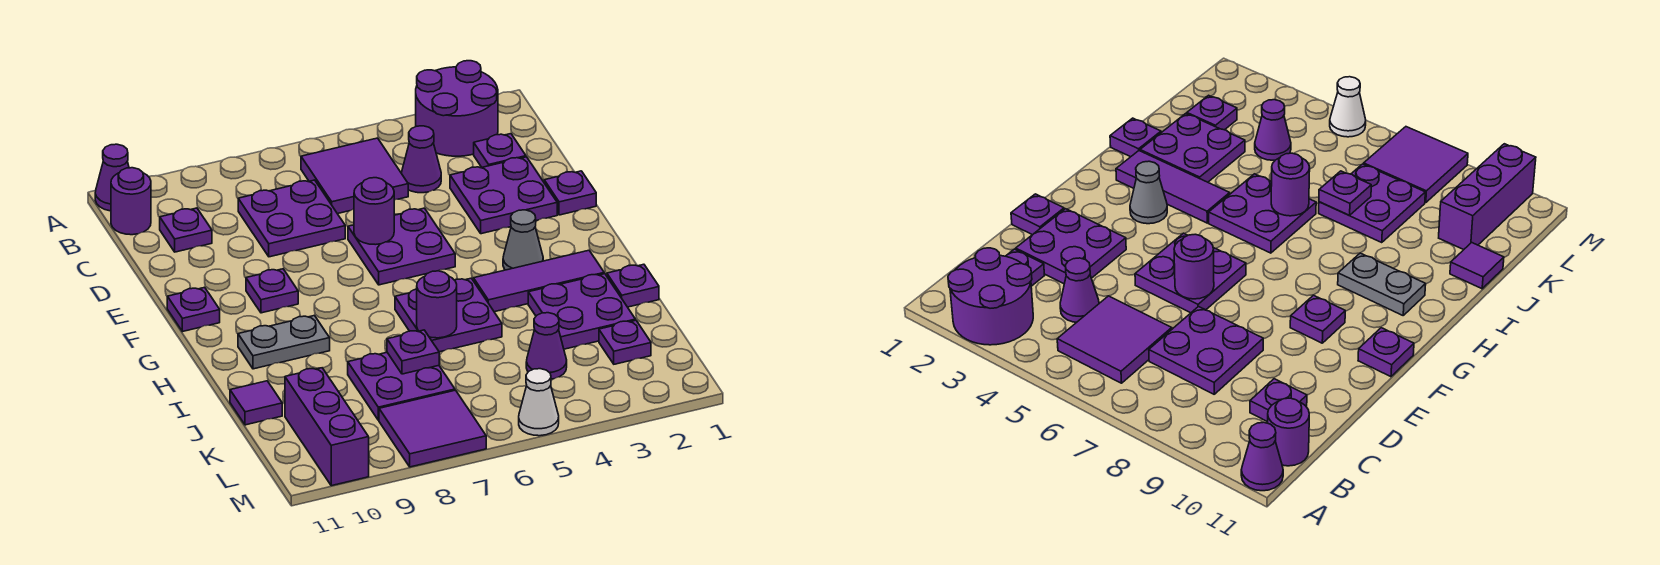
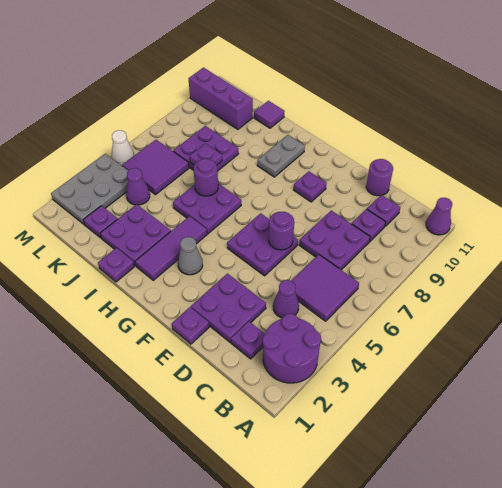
purple 1x1 round brick [111,168,151,235] -> purple 1x1 round brick moved to [366,159,393,196]
purple 1x1 plate [167,287,220,332] -> purple 1x1 plate moved to [352,209,385,242]
none -> grey 2x3 plate [51,154,128,224]
purple 2x2 tile [379,390,486,467] -> purple 2x2 tile moved to [122,140,189,195]

